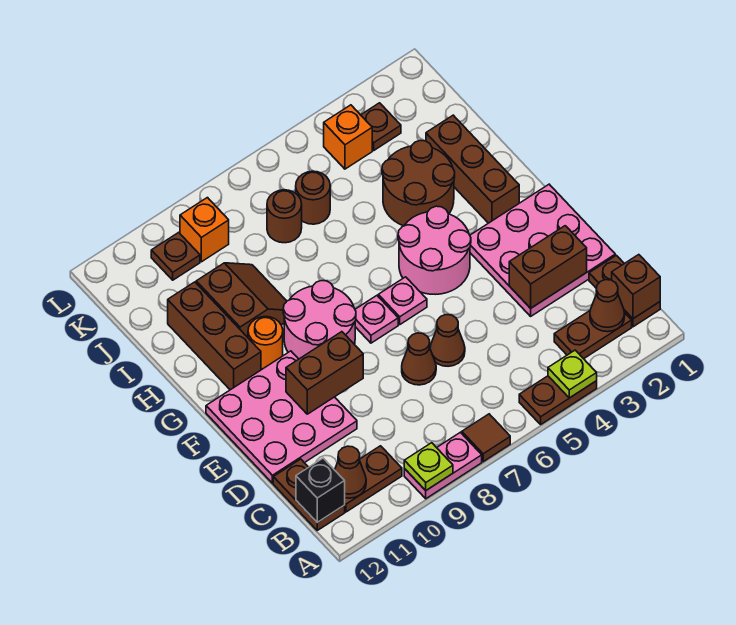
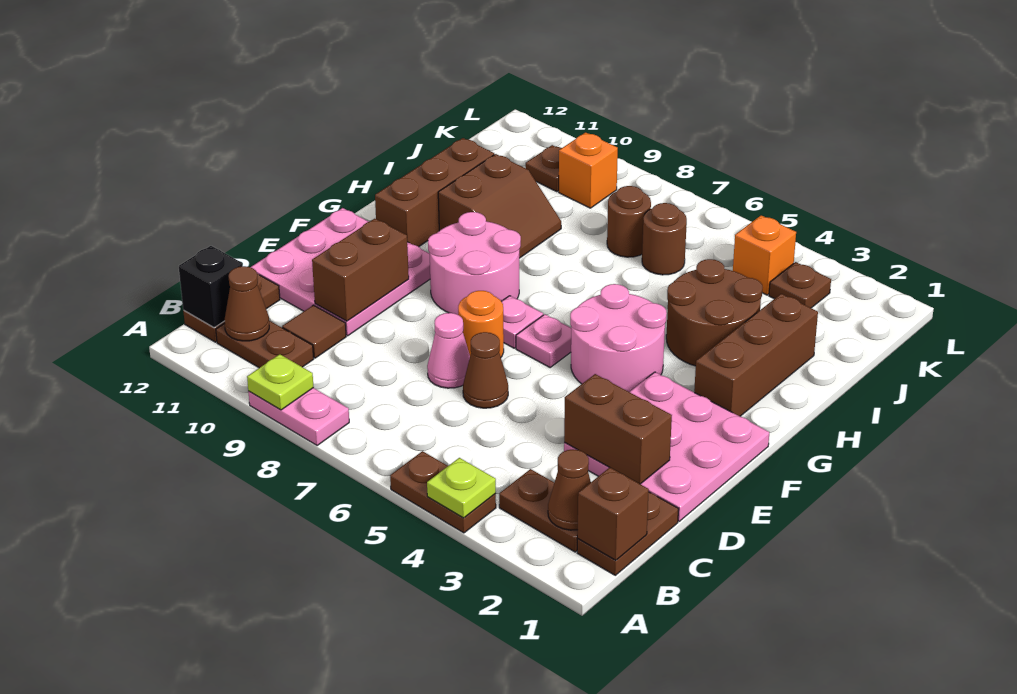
brown 1x1 tile [462,414,510,462] -> brown 1x1 tile moved to [282,305,346,358]
brown 1x1 cone [402,333,436,385] -> pink 1x1 cone [427,313,470,388]
brown 1x2 brick [286,332,363,414] -> brown 1x2 brick turned to [312,219,409,321]
orange 1x1 round brick [248,317,283,369] -> orange 1x1 round brick moved to [458,291,504,357]

